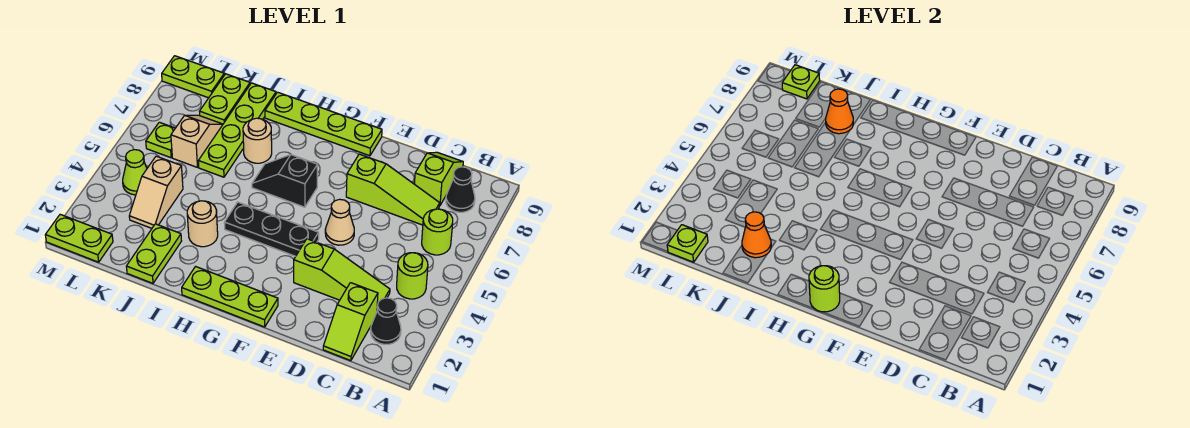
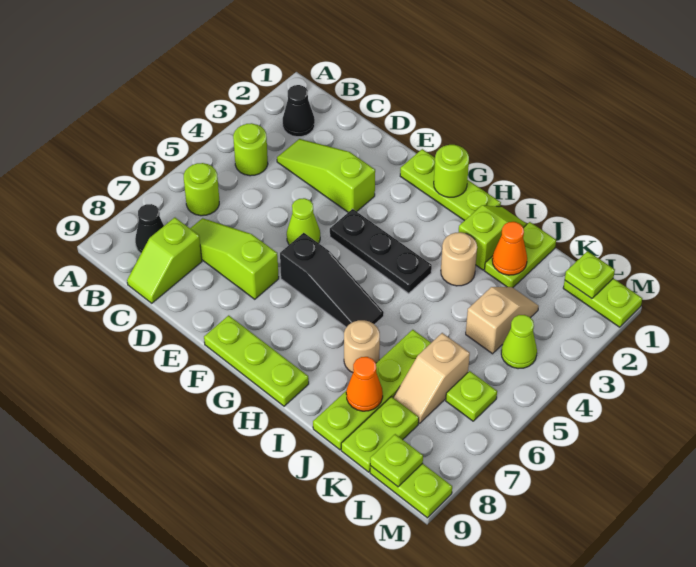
lime 1x2 slope [323,283,378,361] -> lime 1x2 slope moved to [459,205,527,270]
tan 1x1 cone [325,199,354,245] -> lime 1x1 cone [287,198,320,245]
lime 1x4 plate [265,92,382,156] -> lime 1x3 plate [204,315,309,406]
black 1x2 slope [252,155,317,207] -> black 1x3 slope [280,233,384,327]

